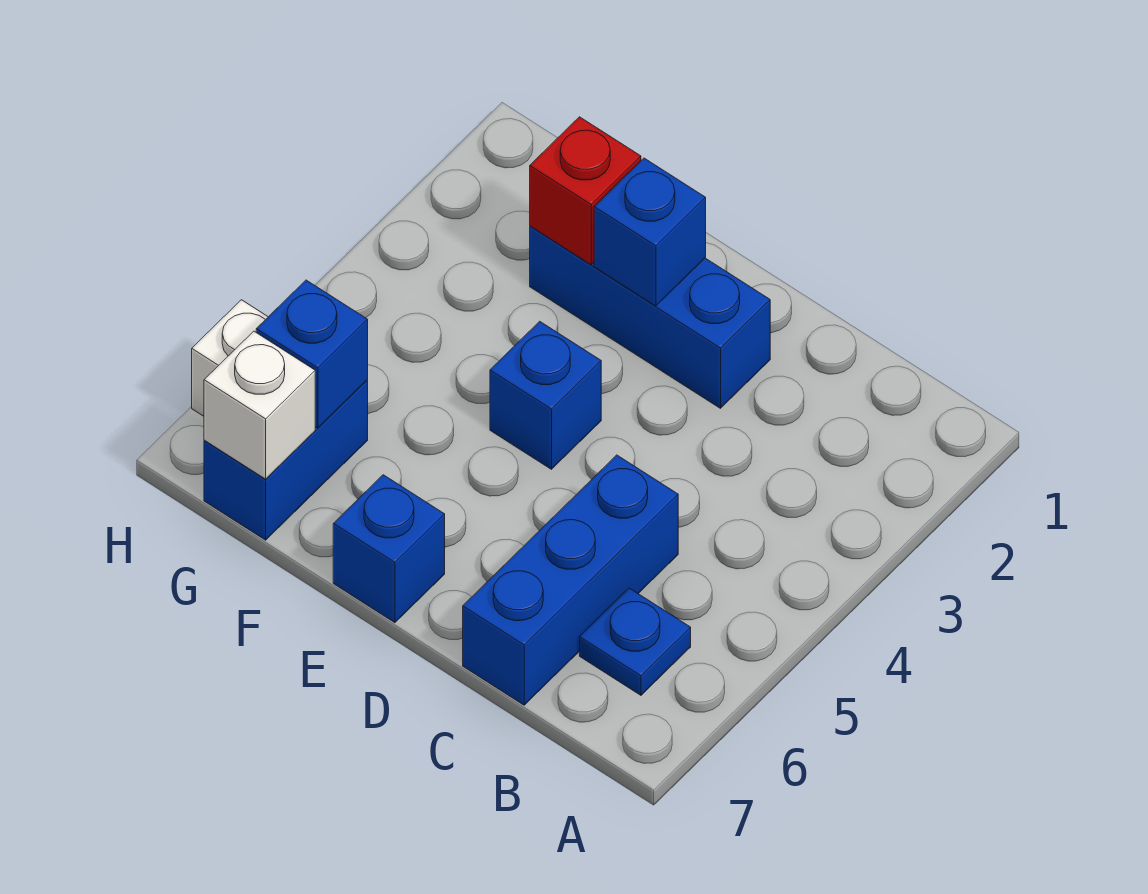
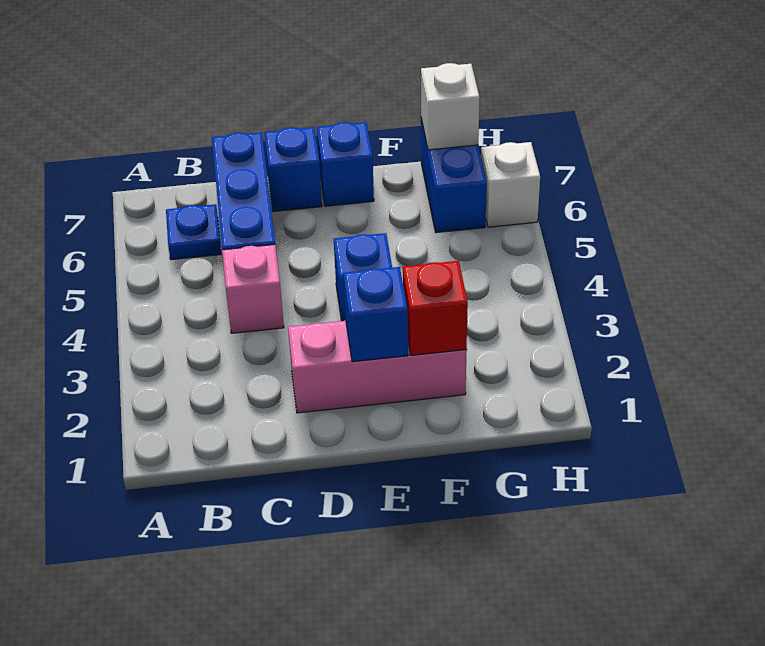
none -> pink 1x1 brick [222,244,284,333]
blue 1x3 brick [530,226,770,408] -> pink 1x3 brick [288,321,467,413]
blue 1x1 brick [256,280,368,428] -> blue 1x1 brick moved to [264,127,322,212]

